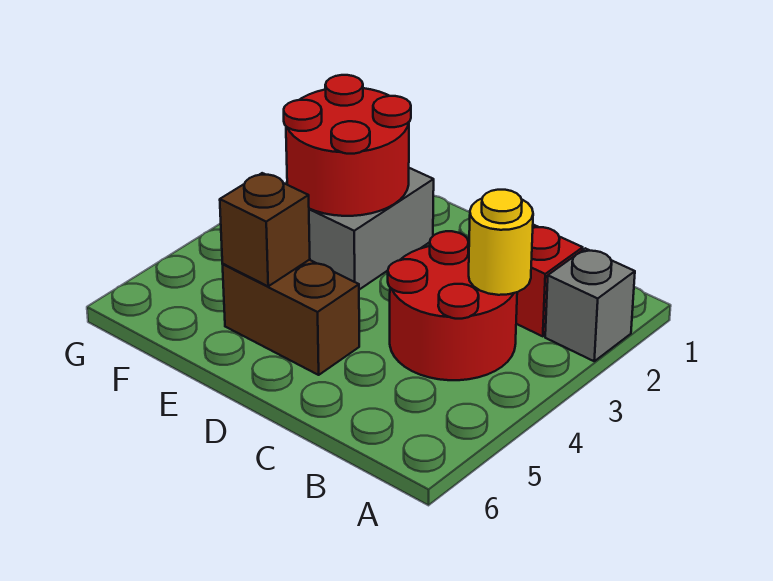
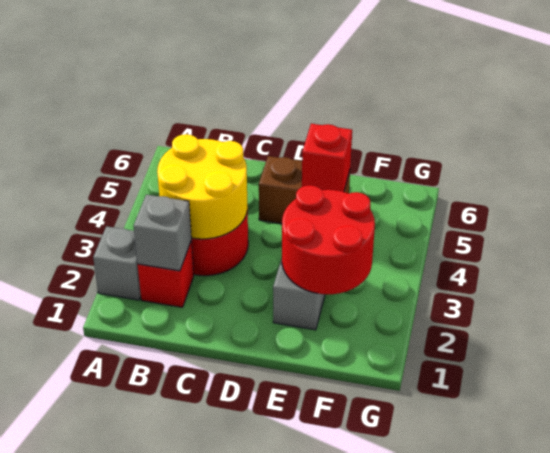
none -> grey 1x1 brick [134,195,191,271]
yellow 1x1 round brick [469,190,533,295] -> yellow 2x2 round brick [157,134,247,239]
brown 1x1 brick [220,173,310,286] -> red 1x1 brick [302,124,352,192]

